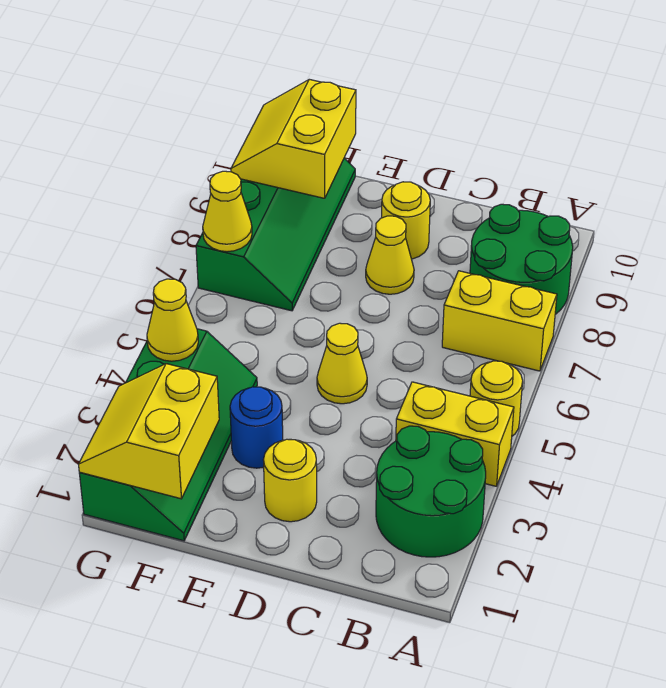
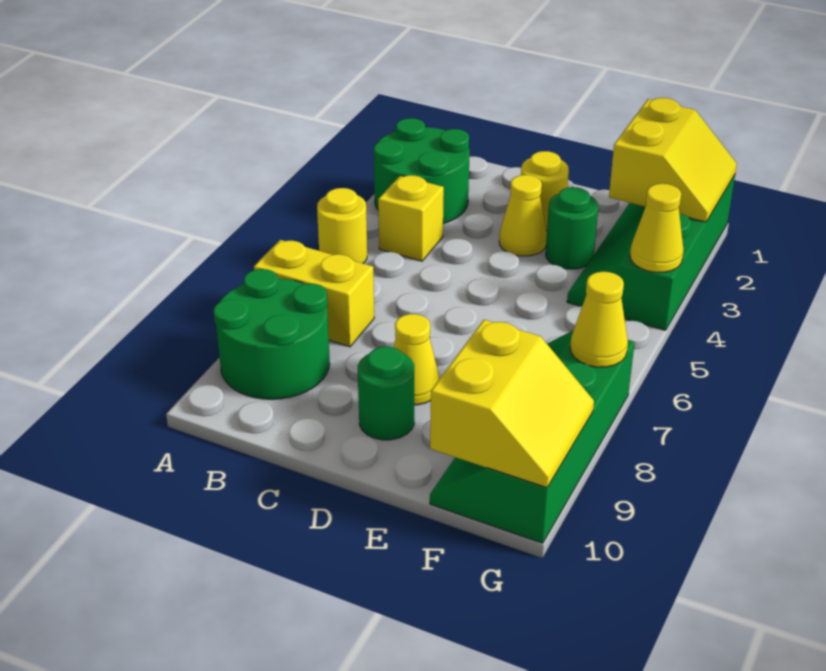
yellow 1x2 brick [396,382,514,486] -> yellow 1x1 brick [378,175,444,261]
yellow 1x1 cone [317,323,367,404] -> yellow 1x1 cone moved to [499,175,547,256]
yellow 1x1 round brick [382,182,430,259] -> green 1x1 round brick [358,347,414,440]
blue 1x1 round brick [230,387,283,468] -> green 1x1 round brick [546,187,598,269]

